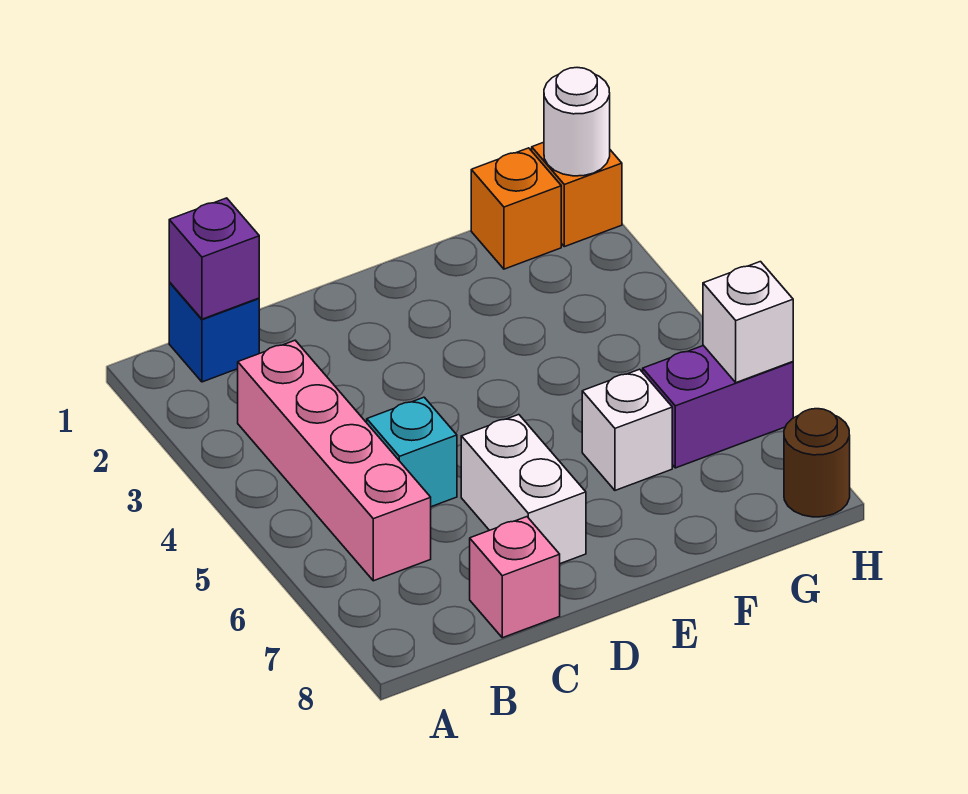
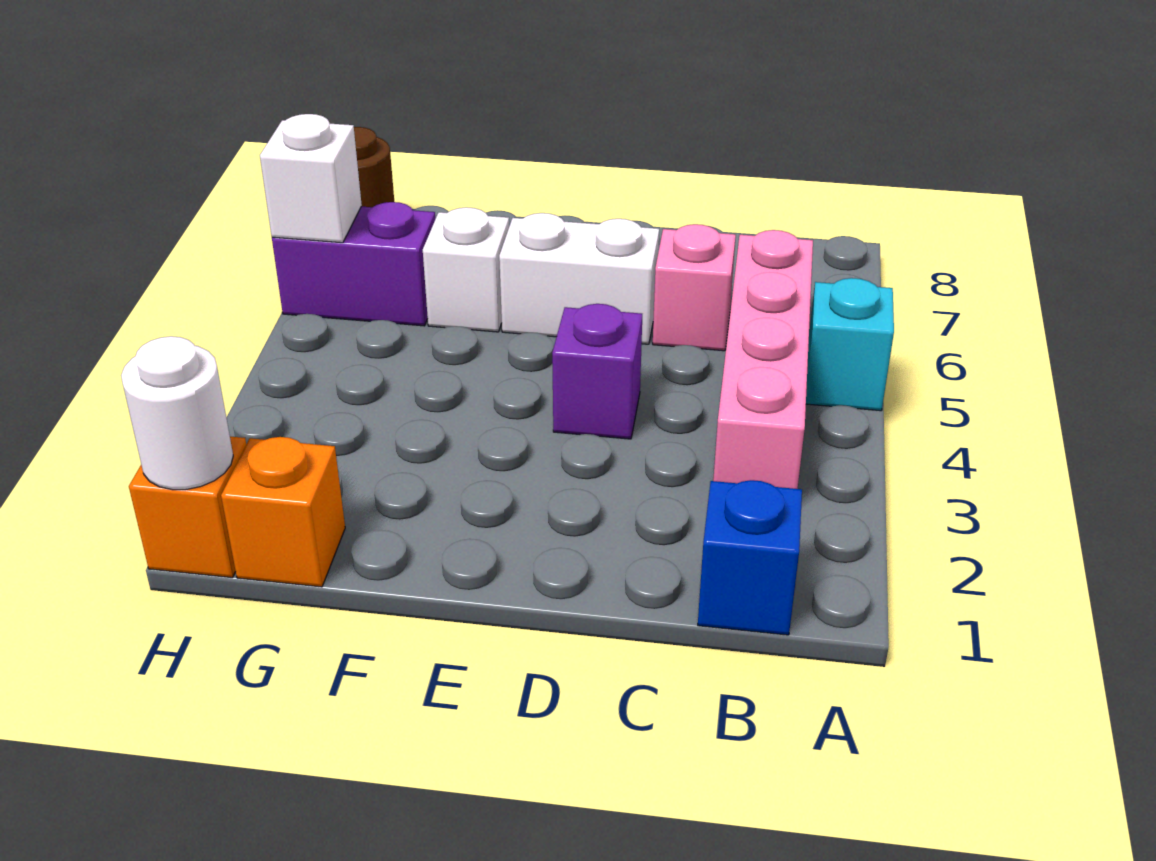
purple 1x1 brick [169,198,259,319] -> purple 1x1 brick moved to [552,304,642,439]
cyan 1x1 brick [367,397,457,507] -> cyan 1x1 brick moved to [806,278,894,411]
pink 1x1 brick [470,517,560,638] -> pink 1x1 brick moved to [653,224,736,351]
white 1x2 brick [461,415,586,564] -> white 1x2 brick turned to [499,213,659,344]

